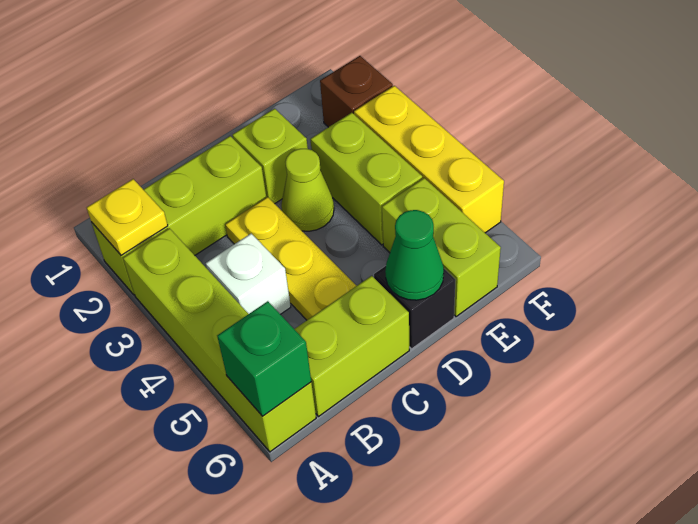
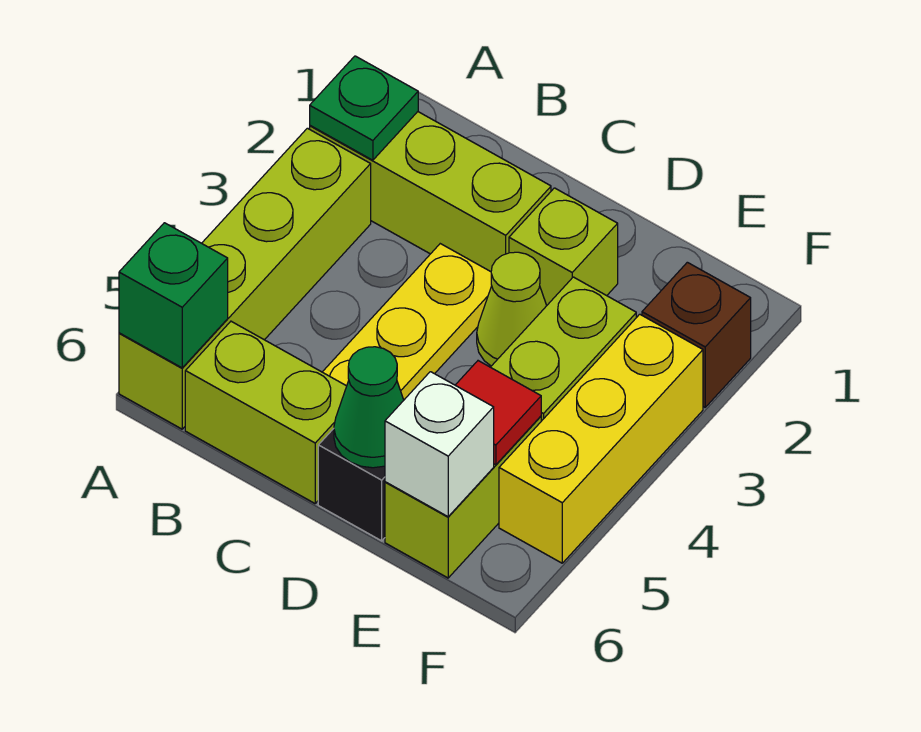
yellow 1x1 plate [87,179,168,255] -> green 1x1 plate [310,56,418,160]
white 1x1 brick [206,234,291,314] -> white 1x1 brick moved to [385,372,494,517]
none -> red 1x1 tile [455,361,541,465]

